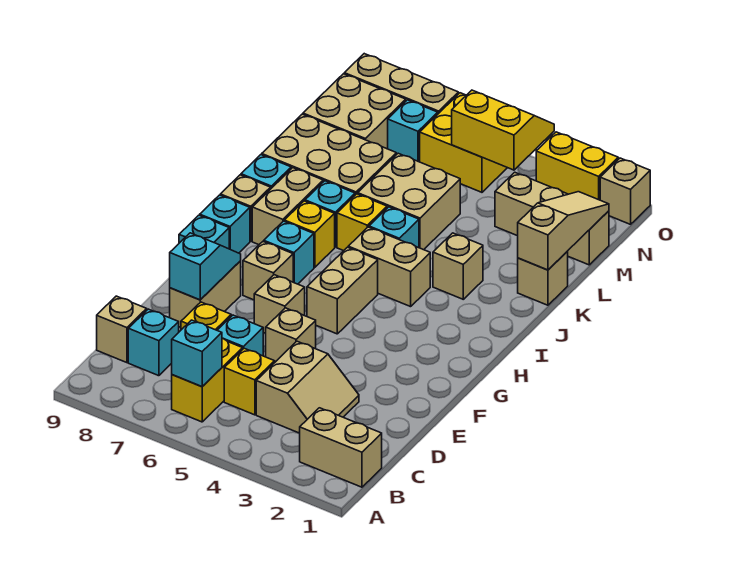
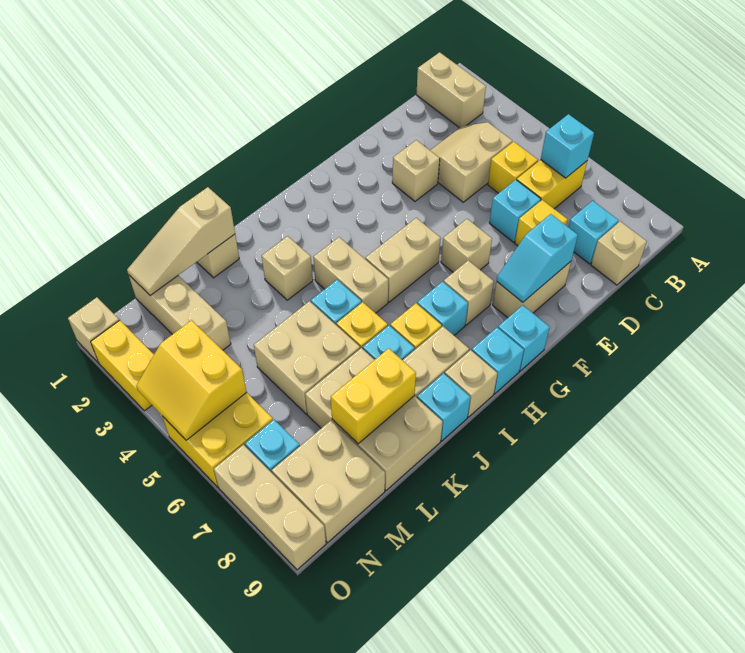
tan 1x1 brick [266,308,316,362] -> tan 1x1 brick moved to [392,140,440,201]
none -> yellow 1x2 brick [331,348,416,444]

